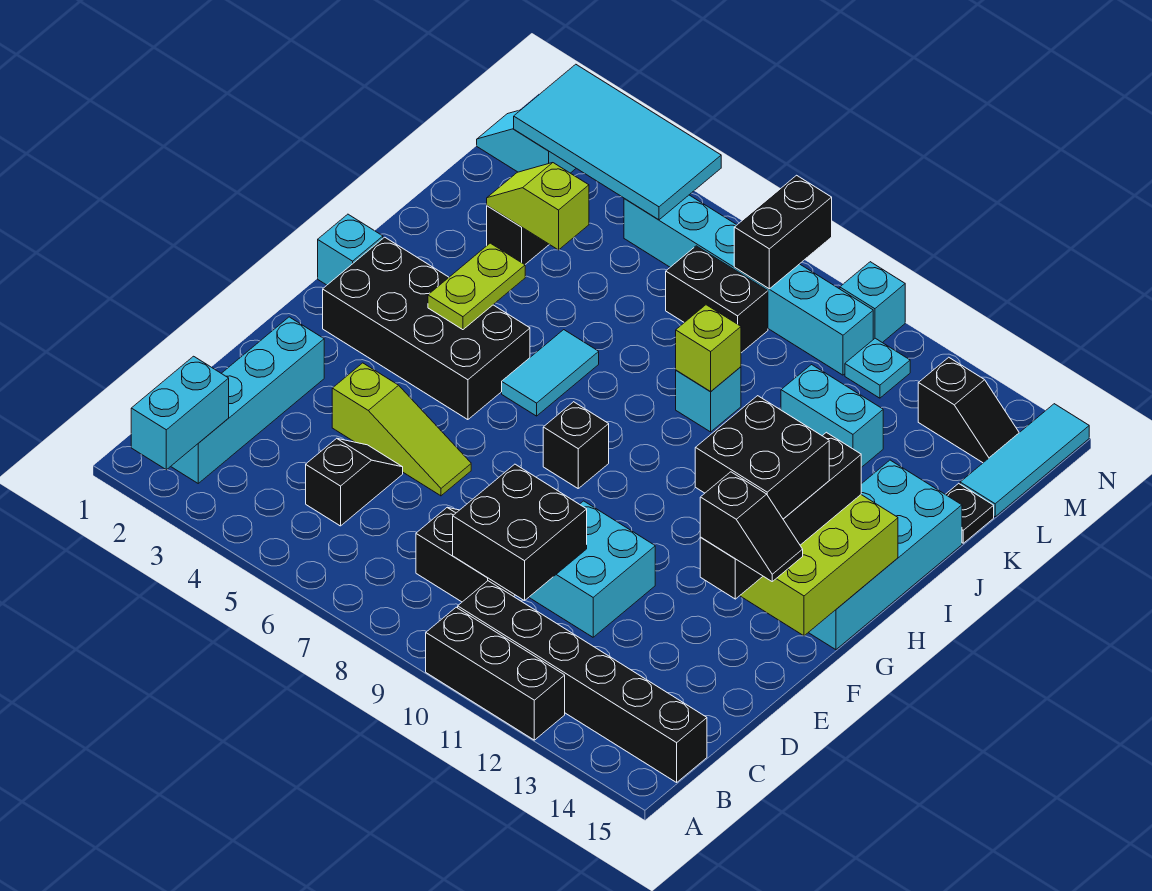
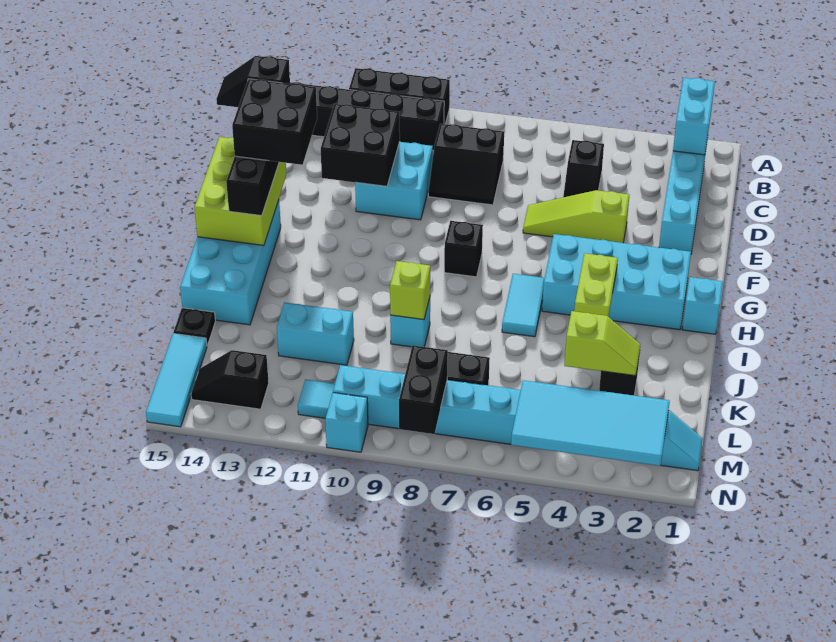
black 2x2 brick [453,464,587,601] -> black 2x2 brick moved to [321,104,400,186]
black 2x4 brick [323,237,530,420] -> cyan 2x4 brick [542,234,691,330]
cyan 1x1 plate [845,338,910,398] -> cyan 1x1 tile [298,379,335,418]

